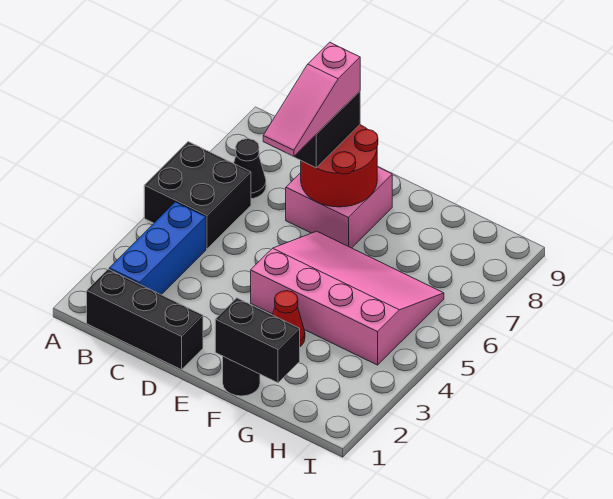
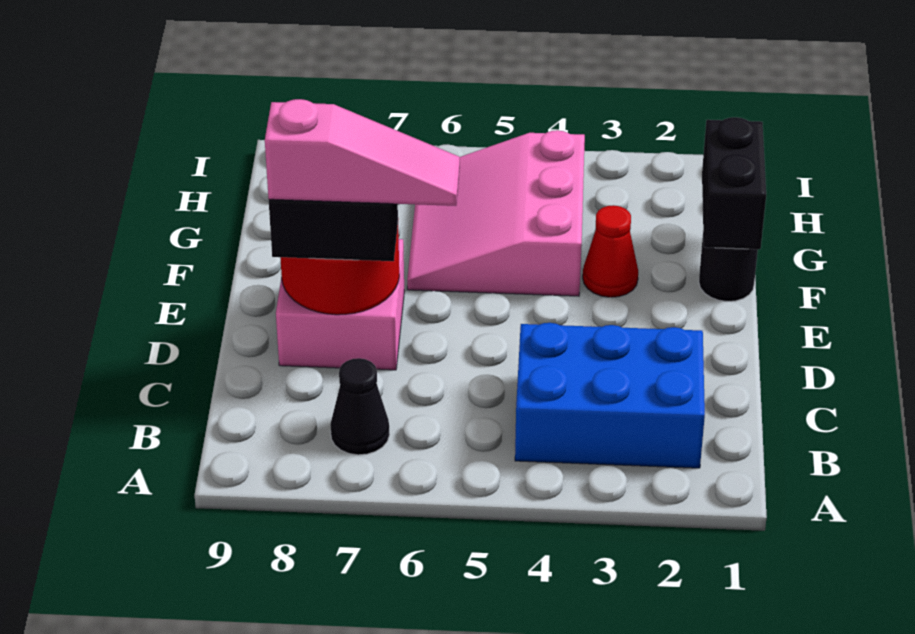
black 2x2 brick [144,142,251,249] -> none
black 1x3 brick [87,269,203,370] -> none
blue 1x3 brick [109,202,206,295] -> blue 2x3 brick [515,323,705,468]
pink 3x4 slope [251,231,444,365] -> pink 3x3 slope [407,130,585,296]

